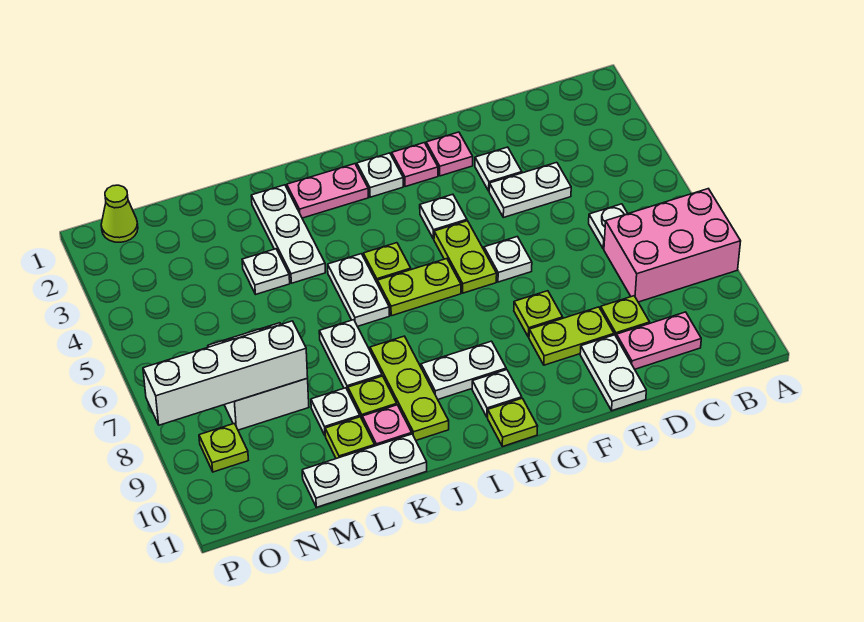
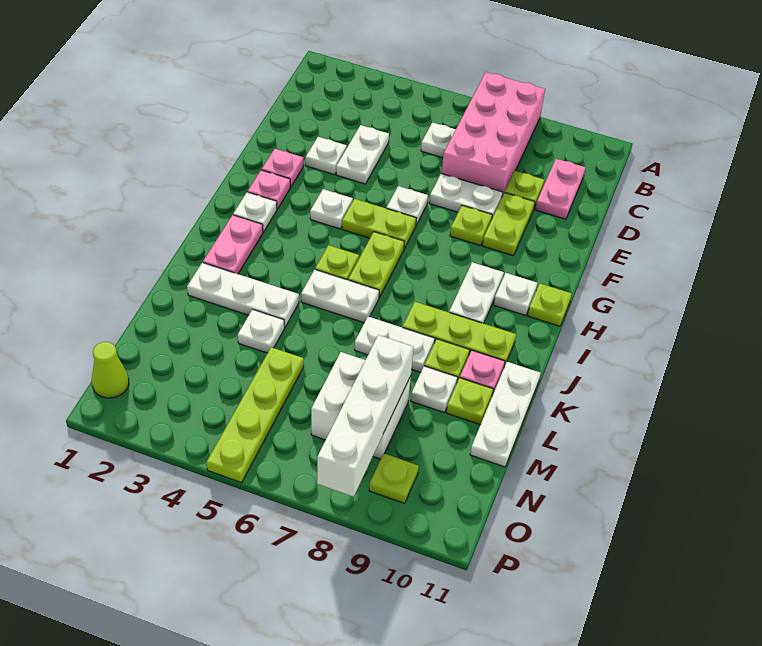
pink 2x3 brick [604,189,741,302] -> pink 2x4 brick [441,72,545,196]
white 1x2 plate [580,335,646,411] -> white 1x2 plate moved to [429,174,503,218]
none -> lime 1x4 plate [206,347,304,483]

